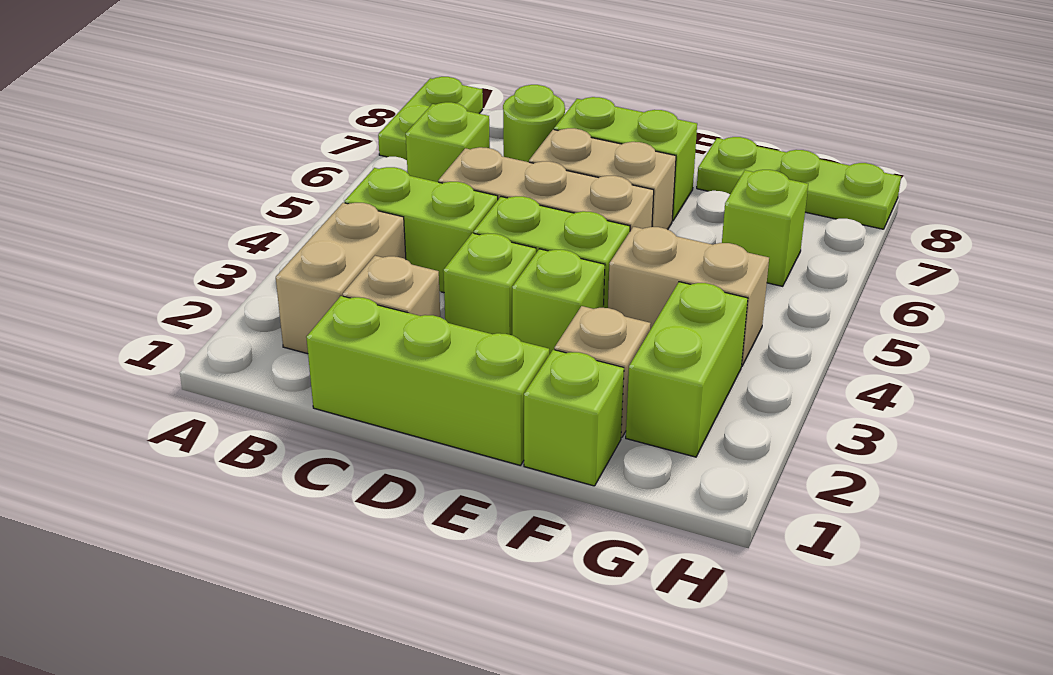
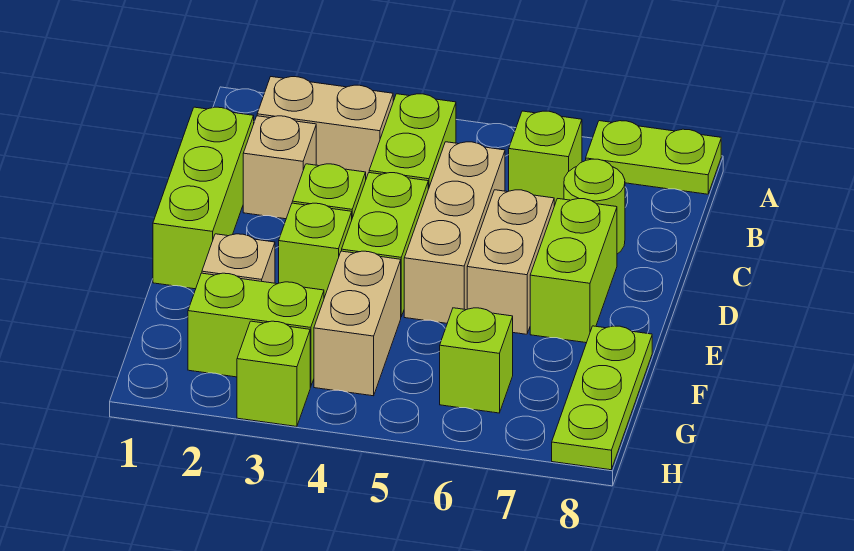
lime 1x1 brick [524,350,624,486] -> lime 1x1 brick moved to [237,321,310,427]

